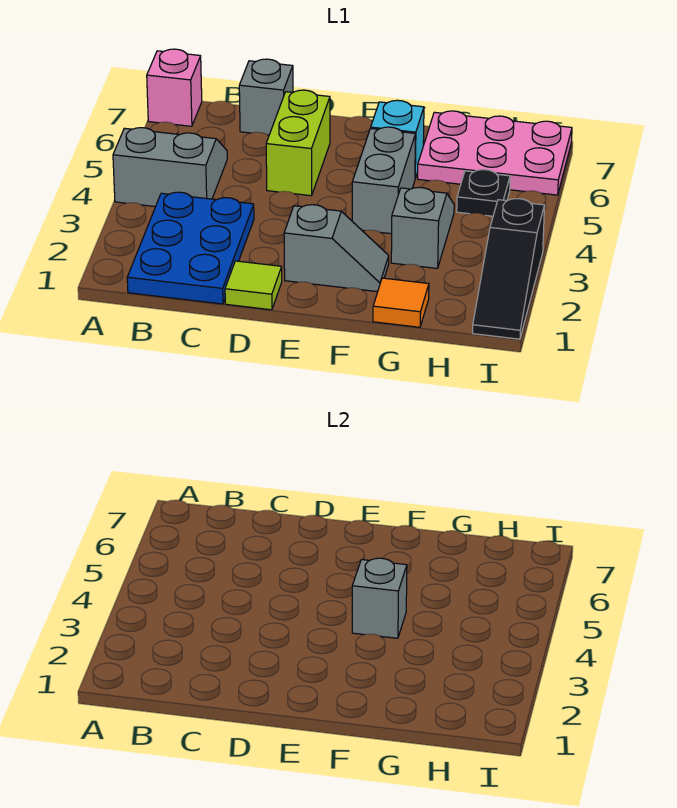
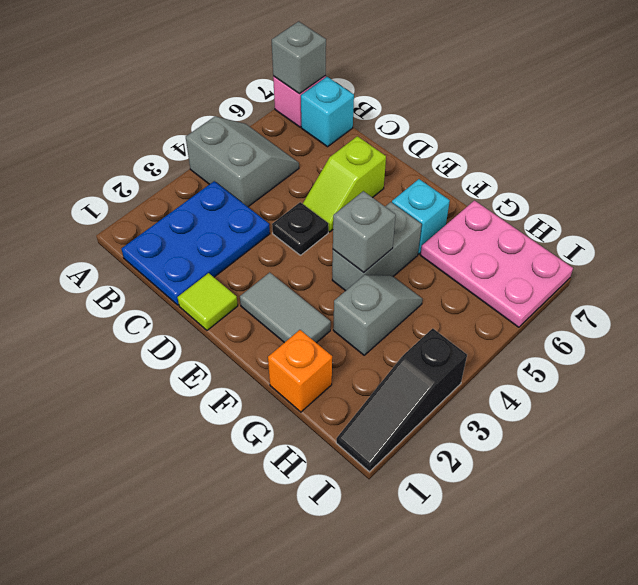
none -> cyan 1x1 brick [301,77,354,147]
grey 1x1 brick [239,59,293,135] -> grey 1x1 brick moved to [272,21,326,94]
lime 1x2 brick [266,90,330,196] -> lime 1x2 slope [303,136,386,232]
grey 1x2 slope [284,205,389,292] -> grey 1x2 tile [240,272,331,343]
orange 1x1 tile [373,278,429,327] -> orange 1x1 brick [268,330,332,412]
black 1x1 plate [457,170,510,216] -> black 1x1 plate moved to [272,202,328,255]

